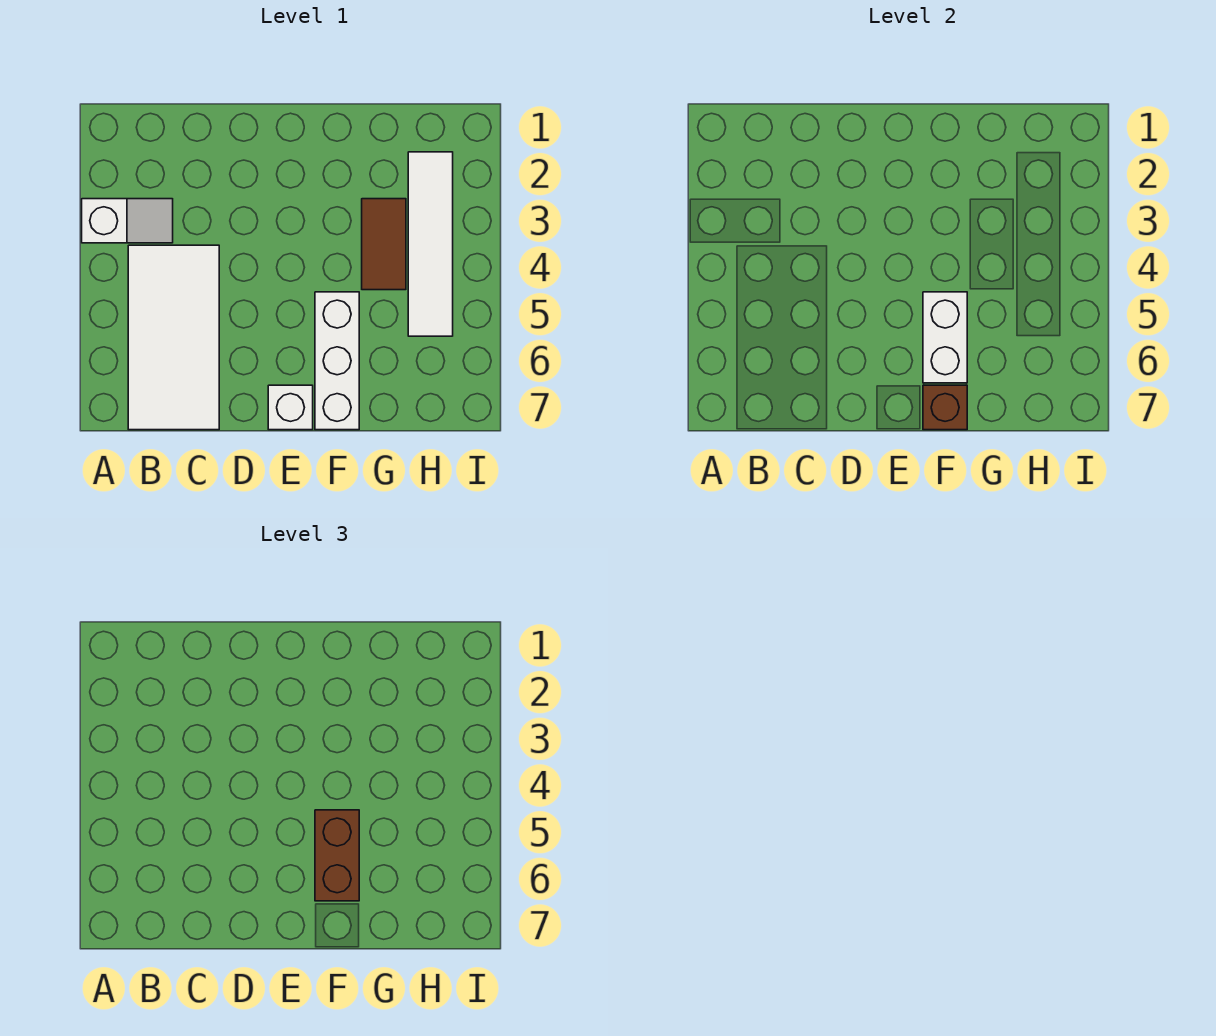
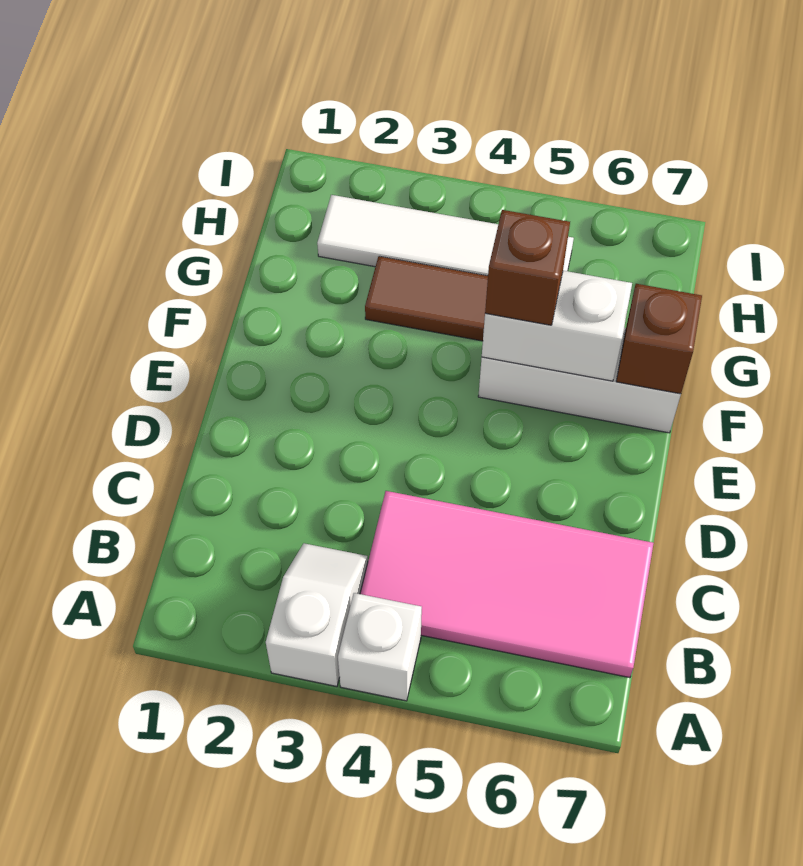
white 2x4 tile [128,245,219,430] -> pink 2x4 tile [360,491,654,678]
white 1x1 brick [268,385,313,430] -> white 1x1 brick moved to [338,593,422,701]
brown 1x2 brick [315,810,359,901] -> brown 1x1 brick [485,210,570,325]

